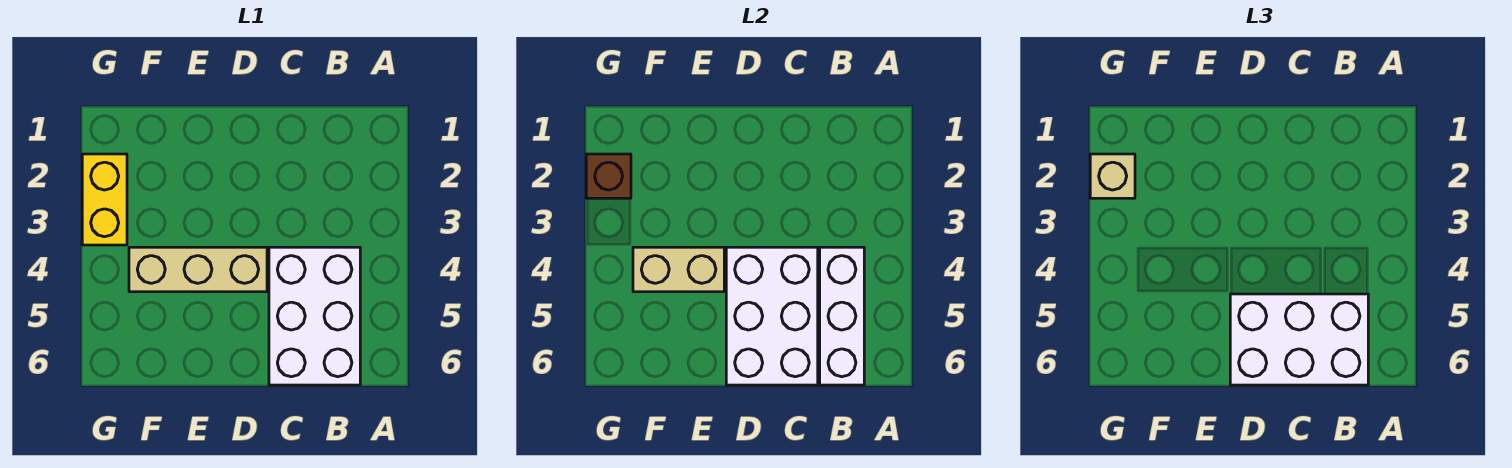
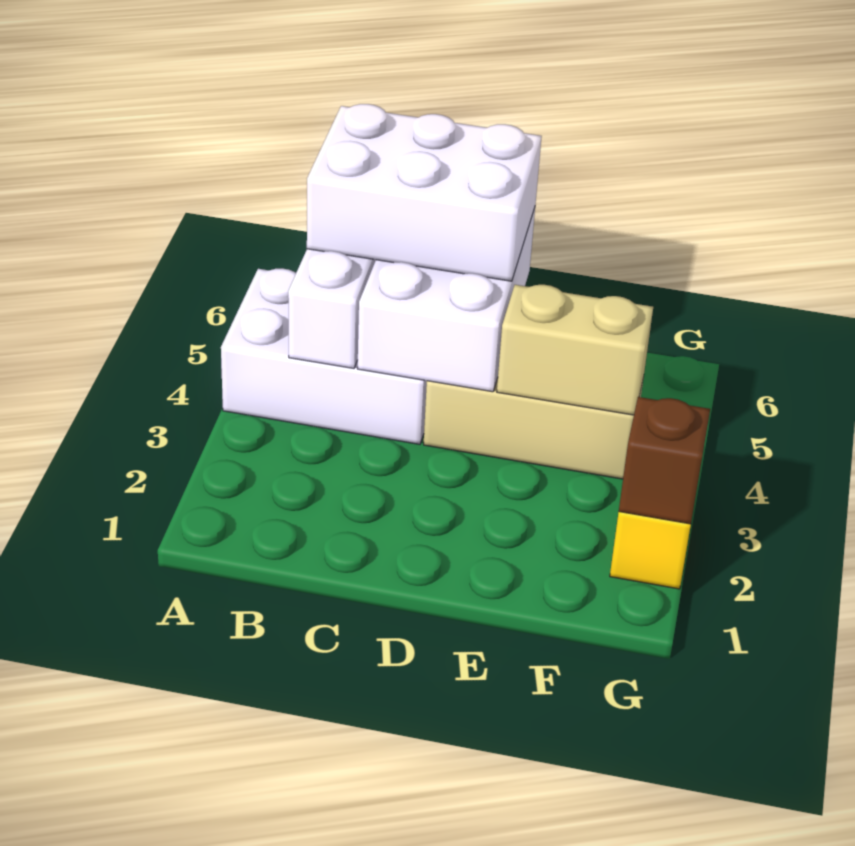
white 2x3 brick [269,247,360,385] -> white 2x3 brick turned to [221,269,427,444]
tan 1x1 brick [1090,154,1135,198] -> none

